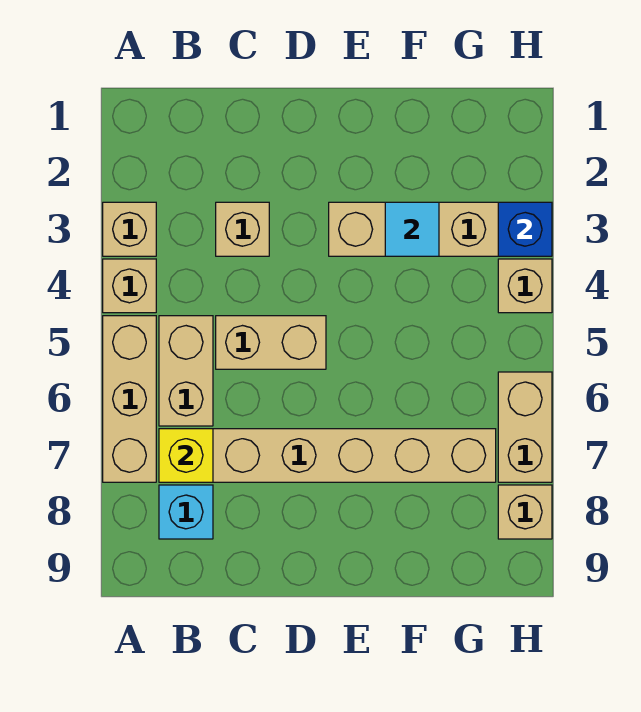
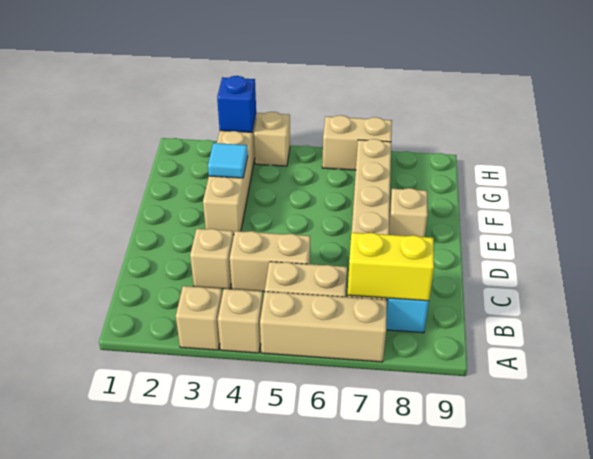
yellow 1x1 brick [159,429,213,482] -> yellow 1x2 brick [347,232,434,301]
tan 1x2 brick [216,316,326,369] -> tan 1x2 brick turned to [230,231,310,292]
tan 1x1 brick [498,485,552,539] -> tan 1x1 brick moved to [389,188,428,237]

